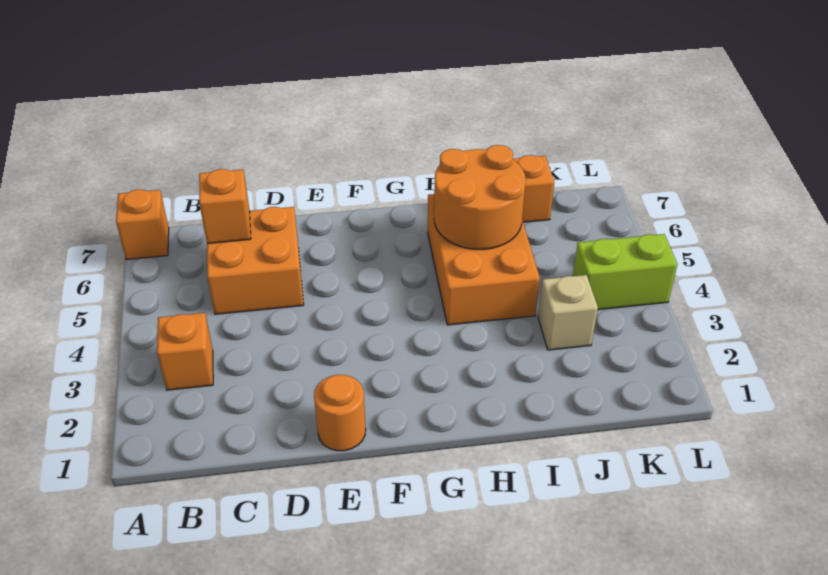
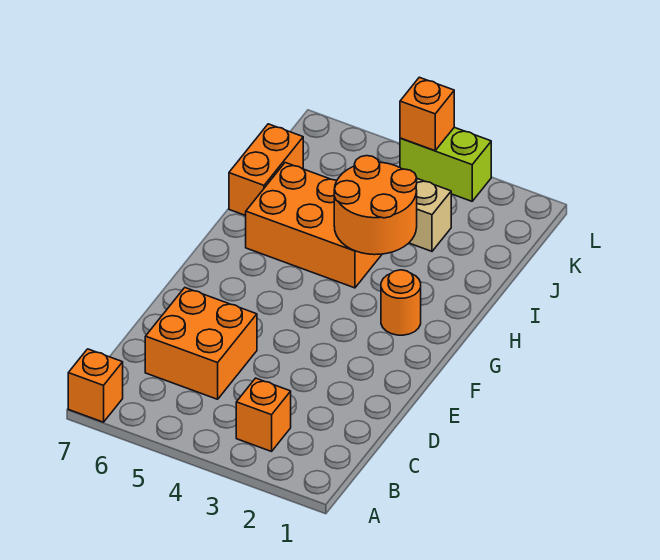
orange 1x1 brick [199,169,251,243] -> orange 1x1 brick moved to [400,77,454,151]
orange 1x1 round brick [314,375,366,451] -> orange 1x1 round brick moved to [381,270,421,335]
orange 2x2 round brick [434,145,526,249] -> orange 2x2 round brick moved to [334,156,417,255]
lime 1x2 brick [573,234,677,310] -> lime 1x2 brick turned to [400,127,491,201]

